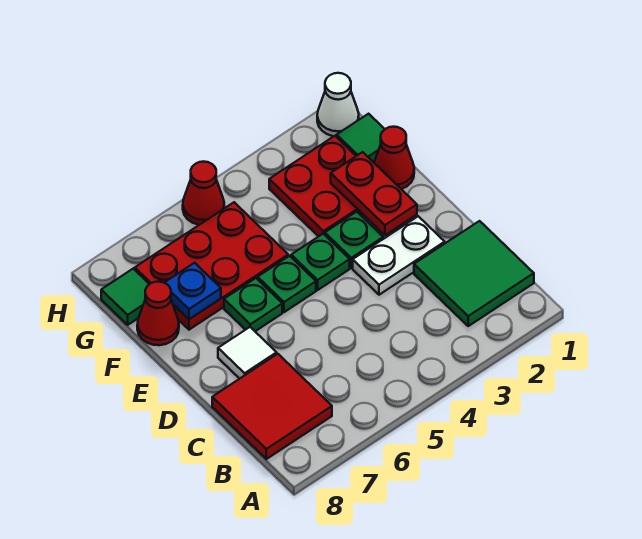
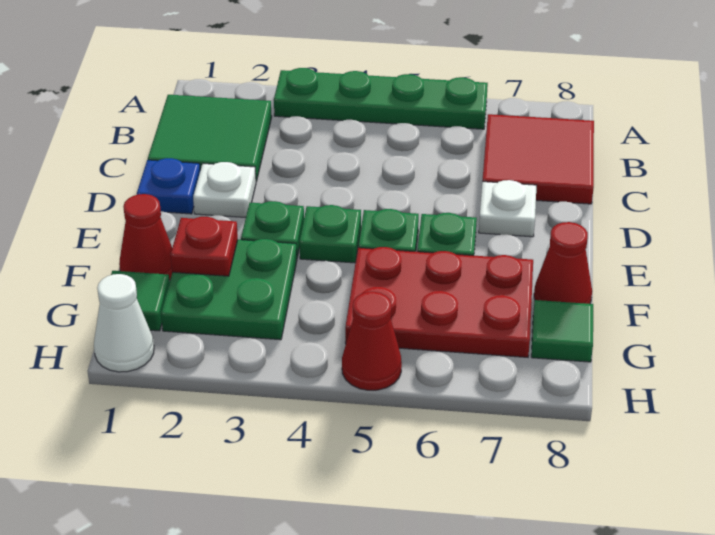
none -> green 1x4 plate [274,68,488,129]
white 1x2 plate [353,216,445,295] -> white 1x1 plate [193,162,256,217]
white 1x1 tile [218,327,277,379] -> white 1x1 plate [479,180,537,237]
red 1x2 plate [331,152,417,235] -> red 1x1 plate [171,217,238,276]
red 2x2 plate [269,136,363,237] -> green 2x2 plate [161,239,297,340]
blue 1x1 plate [164,263,221,319] -> blue 1x1 plate moved to [137,158,200,214]

